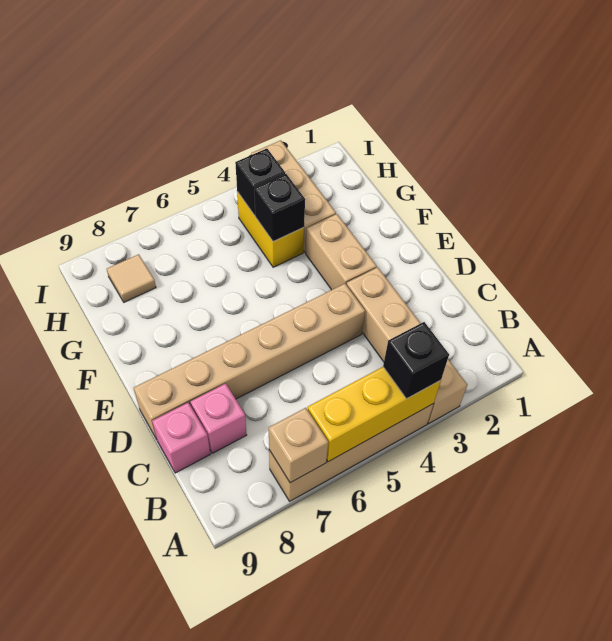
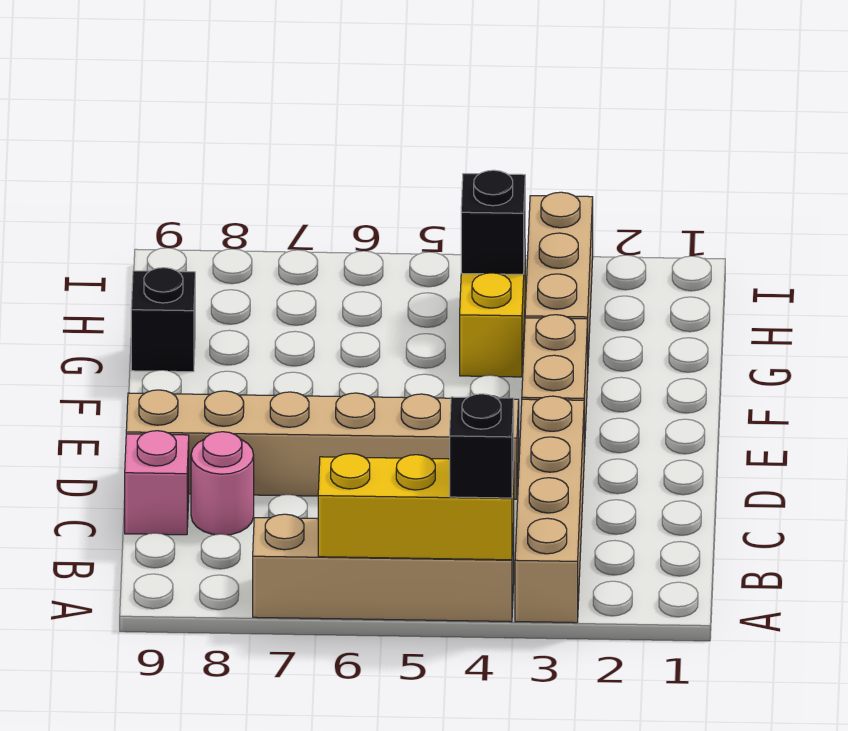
tan 1x1 brick [269,408,328,483] -> none
pink 1x1 brick [190,383,247,453] -> pink 1x1 round brick [191,432,254,535]
black 1x1 brick [254,174,305,242] -> black 1x1 brick moved to [131,268,195,372]
tan 1x1 tile [107,254,156,302] -> none

